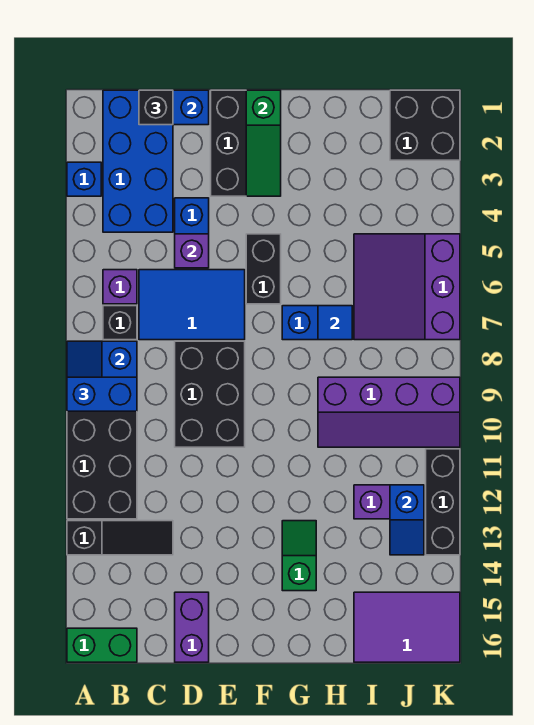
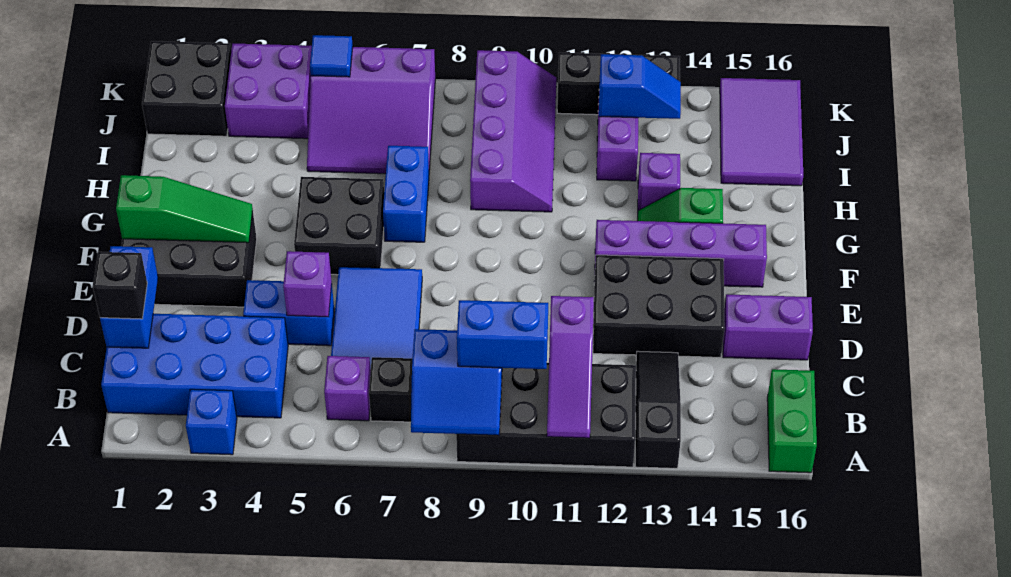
blue 1x2 brick [67,377,137,411] -> blue 1x2 brick turned to [457,300,548,369]
none -> purple 1x3 slope [547,296,594,438]
black 2x3 brick [175,341,245,447] -> black 2x3 brick moved to [593,255,725,357]
black 1x2 brick [246,234,281,304] -> black 2x2 brick [294,177,384,275]
none -> purple 1x4 brick [595,220,767,287]
blue 1x1 tile [318,306,352,340] -> blue 1x1 tile moved to [310,35,353,77]
none -> purple 1x1 brick [638,153,680,211]
none -> purple 2x2 brick [225,43,312,139]

